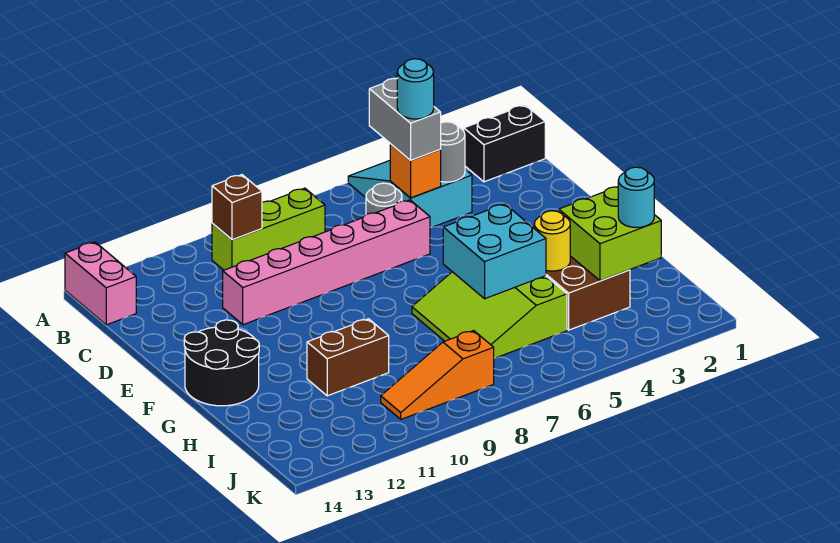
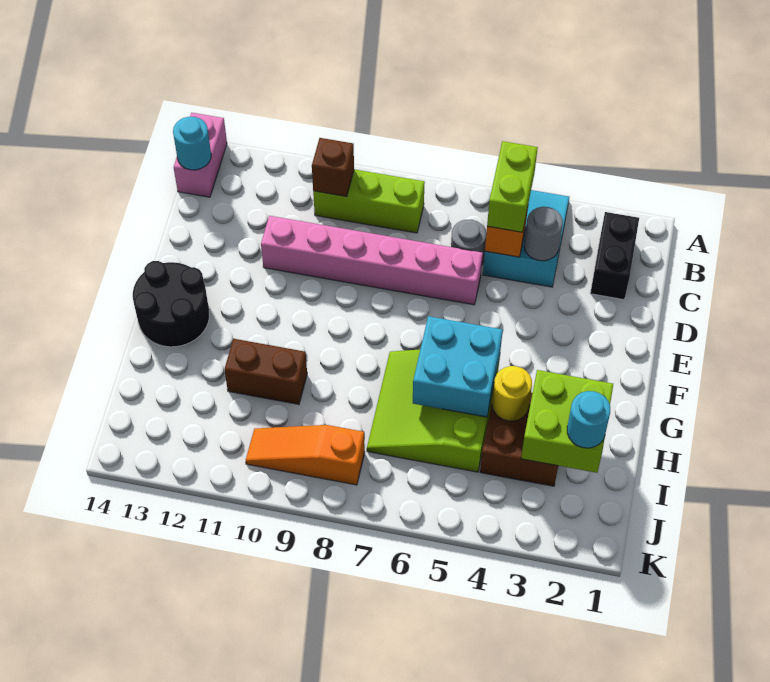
black 1x2 brick [464,105,545,182] -> black 1x2 brick turned to [590,212,639,300]
grey 1x2 brick [369,78,441,160] -> lime 1x2 brick [487,141,538,232]
cyan 1x1 round brick [397,59,434,119] -> cyan 1x1 round brick moved to [173,117,211,170]

